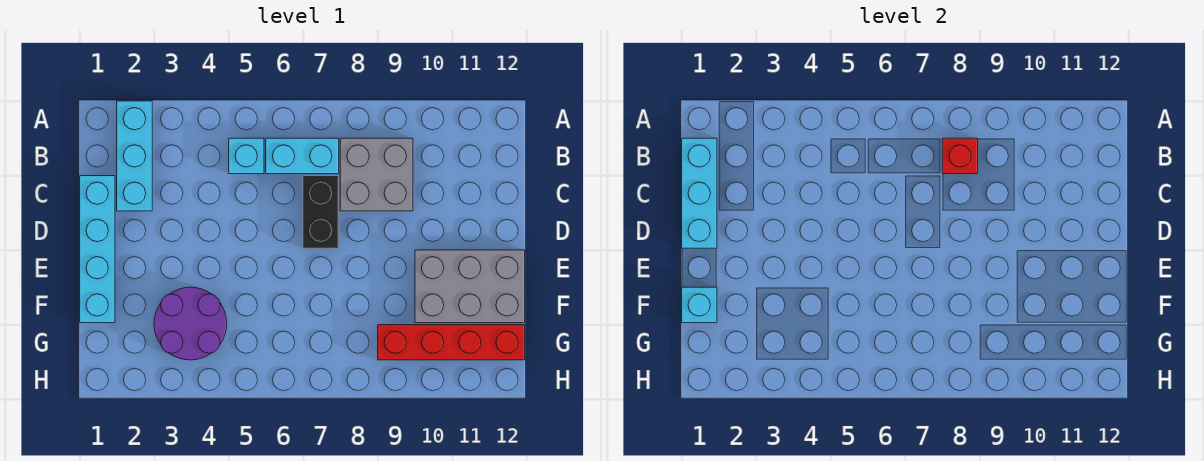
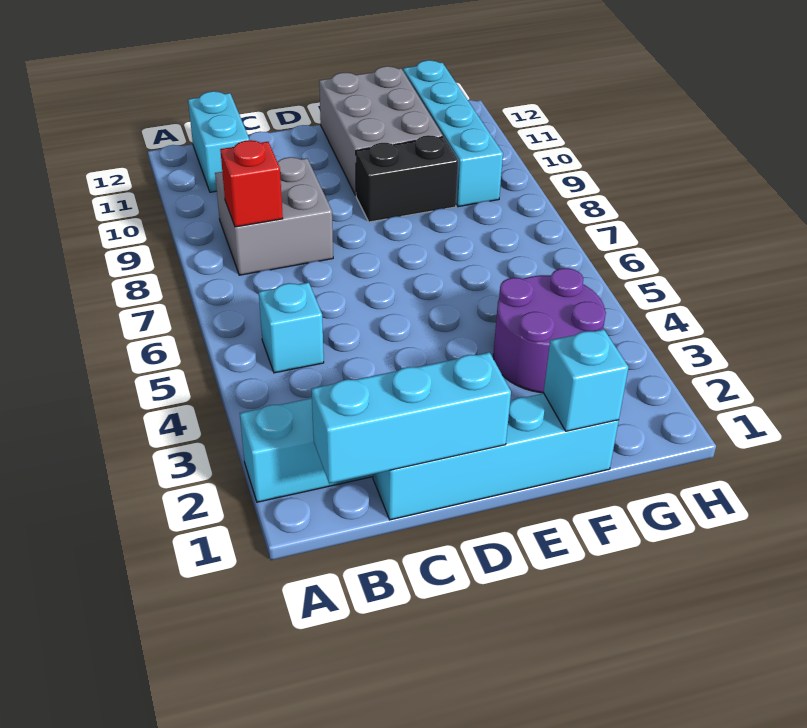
cyan 1x2 brick [266,138,339,174] -> cyan 1x2 brick moved to [188,91,249,192]
black 1x2 brick [303,176,339,248] -> black 1x2 brick moved to [356,135,458,222]
red 1x4 brick [378,325,525,360] -> cyan 1x4 brick [403,60,503,207]

